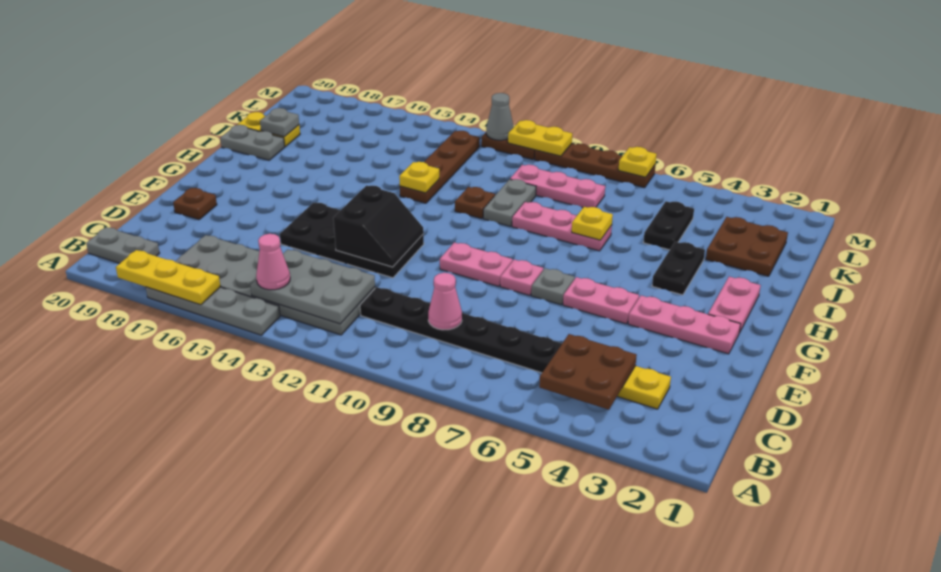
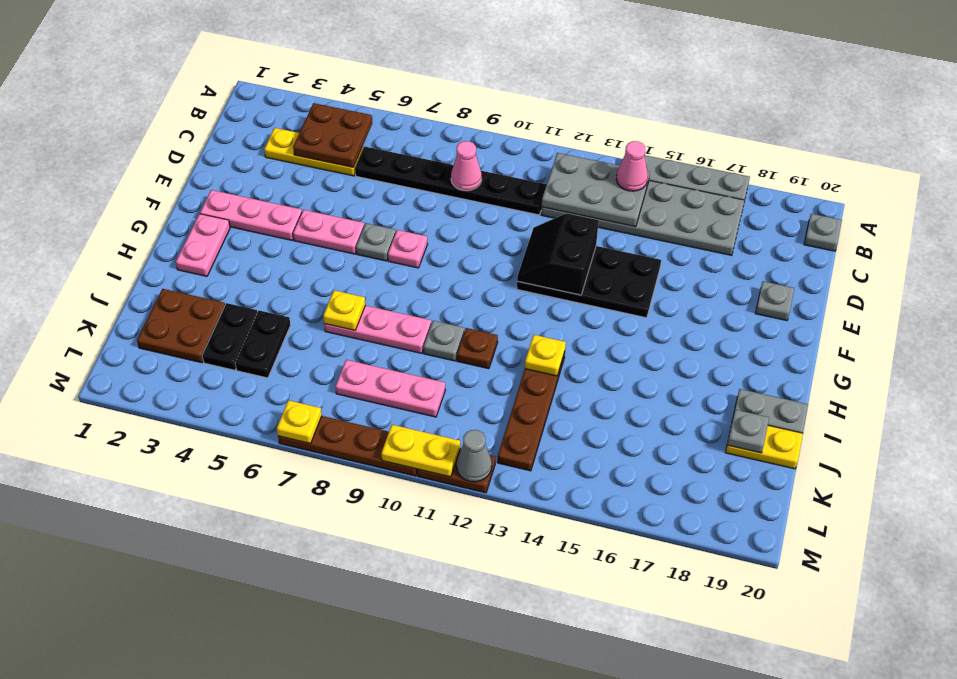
yellow 1x3 plate [116,250,220,305] -> none
grey 1x2 plate [86,227,160,263] -> grey 1x1 plate [804,214,842,251]
brown 1x1 plate [173,188,217,220] -> grey 1x1 plate [755,281,794,321]
pink 1x2 plate [440,243,513,286] -> none
black 1x2 plate [652,242,705,295] -> black 1x2 plate moved to [202,303,257,370]
grey 1x2 plate [483,179,536,227] -> grey 1x1 plate [424,321,464,361]

